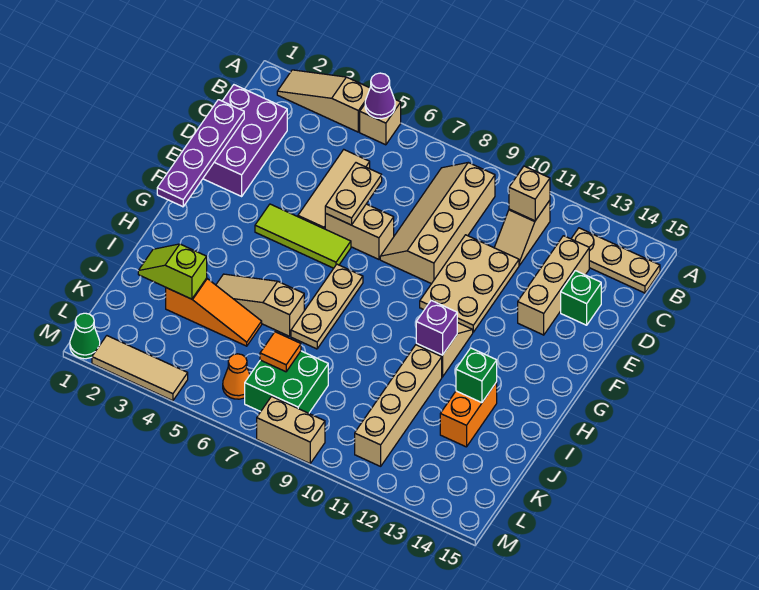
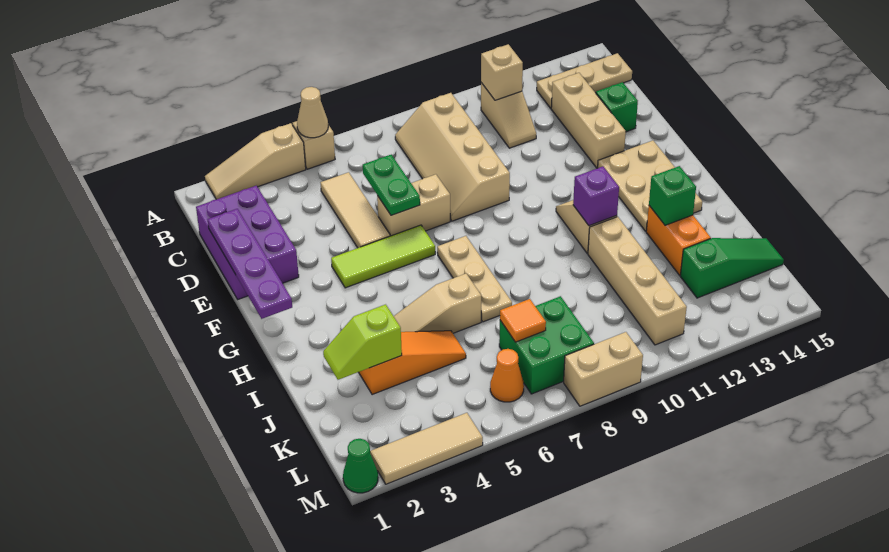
purple 1x1 cone [365,73,395,119] -> tan 1x1 cone [297,87,328,138]
tan 1x2 plate [325,163,382,225] -> green 1x2 plate [363,155,420,215]
tan 2x3 plate [420,235,519,332] -> tan 2x3 plate moved to [598,141,702,231]
none -> green 1x3 slope [680,238,784,298]

